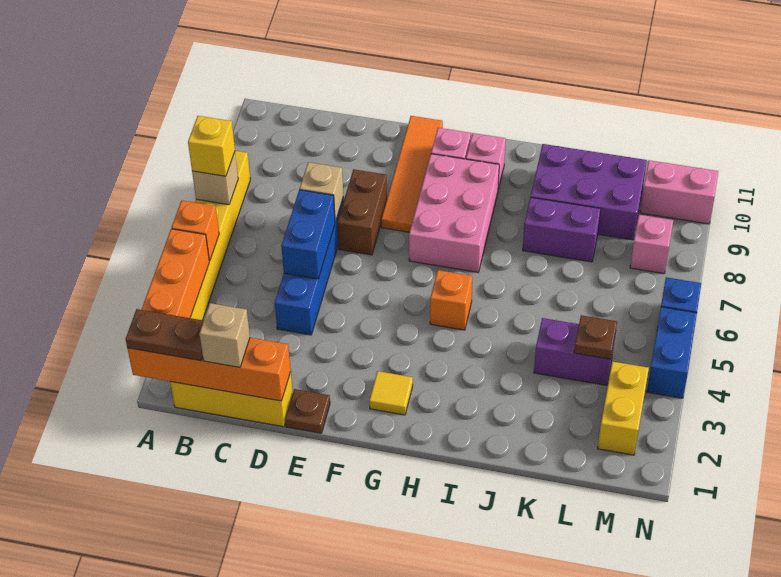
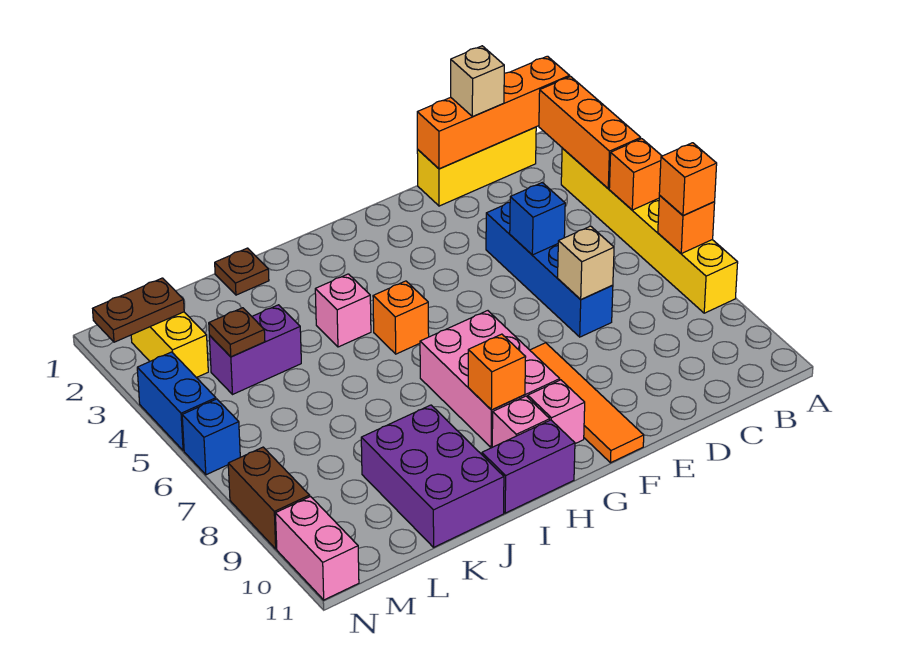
brown 1x2 plate [126,309,204,361] -> brown 1x2 plate moved to [93,278,184,342]
tan 1x1 brick [192,152,238,205] -> orange 1x1 brick [658,196,715,253]
yellow 1x1 brick [188,116,235,176] -> orange 1x1 brick [659,143,717,216]
blue 1x2 brick [281,190,335,279] -> blue 1x1 brick [510,183,565,255]
brown 1x1 plate [285,389,330,433] -> brown 1x1 plate moved to [215,248,269,295]
brown 1x2 brick [337,169,387,255] -> brown 1x2 brick moved to [228,447,310,549]
yellow 1x1 tile [369,371,413,415] -> none
none -> orange 1x1 brick [468,334,526,410]
purple 1x2 brick [523,197,601,262] -> purple 1x2 brick moved to [482,420,575,513]
purple 2x3 brick [531,144,647,240] -> purple 2x3 brick turned to [361,405,504,547]
pink 1x1 brick [630,215,673,274] -> pink 1x1 brick moved to [315,274,371,347]
pink 1x2 brick [640,160,718,224] -> pink 1x2 brick turned to [276,497,359,600]

